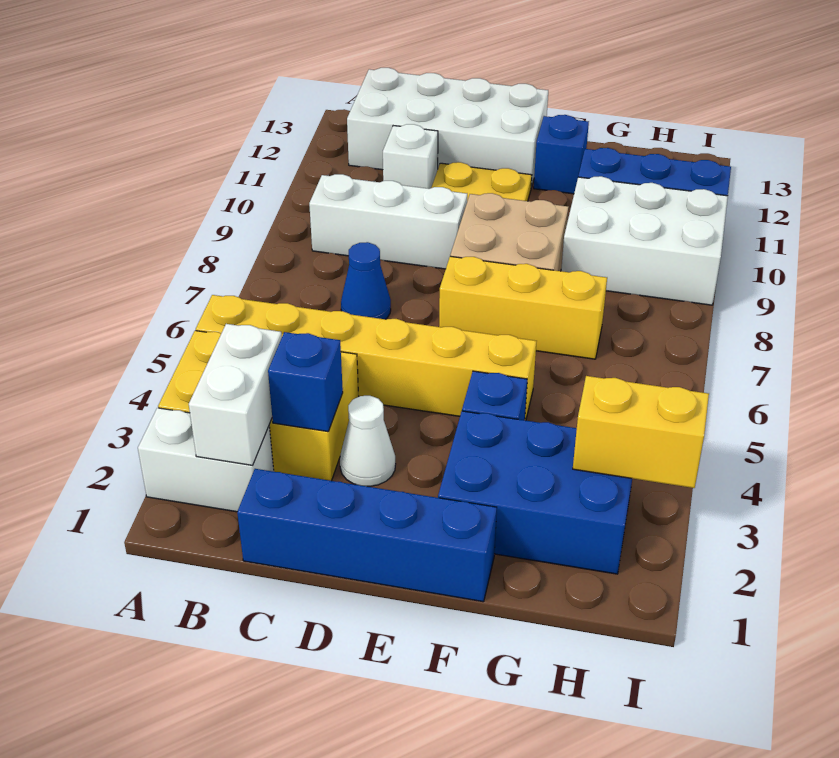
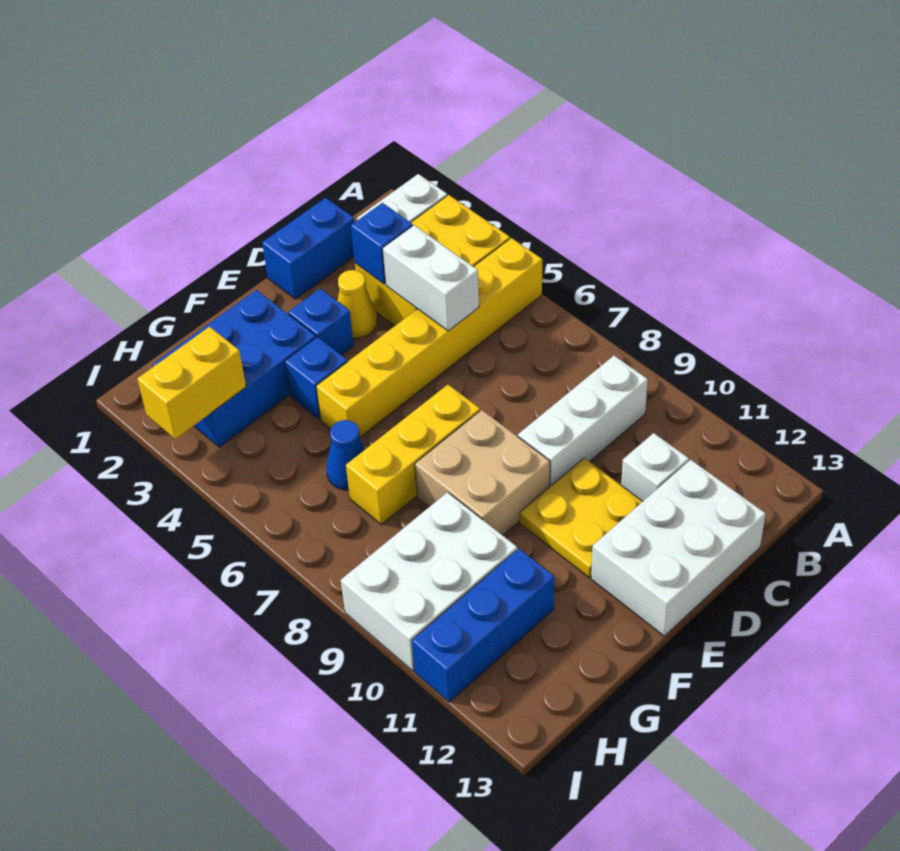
white 1x2 brick [189,324,282,465] -> white 1x2 brick moved to [382,225,479,331]
white 2x4 brick [347,68,548,187] -> white 2x3 brick [591,460,766,636]
blue 1x4 brick [237,469,497,602] -> blue 1x2 brick [262,198,354,299]
blue 1x1 cone [341,242,391,319] -> blue 1x1 cone moved to [327,420,365,490]
white 1x1 cone [340,396,395,486] -> yellow 1x1 cone [337,270,377,338]
blue 1x1 brick [534,115,589,194] -> blue 1x1 brick moved to [288,289,354,355]

